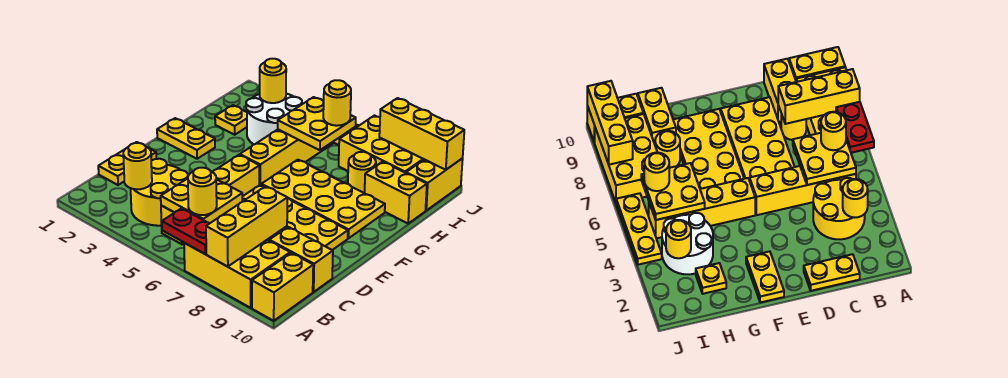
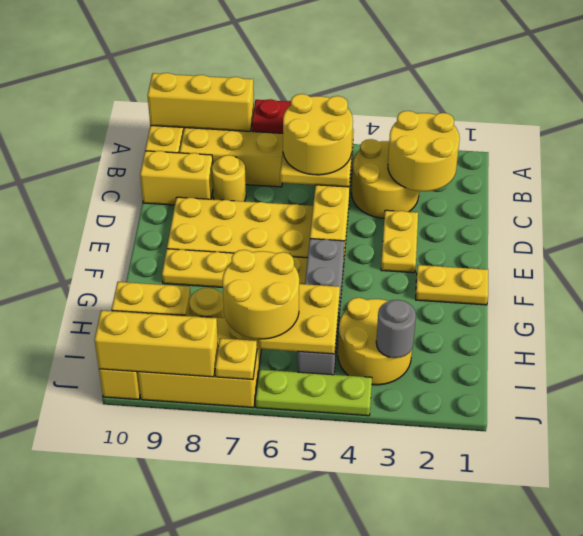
yellow 1x3 brick [206,186,287,267] -> yellow 1x3 brick turned to [148,73,254,131]
yellow 1x1 round brick [123,143,152,189] -> yellow 2x2 round brick [388,111,460,191]
yellow 1x1 round brick [188,168,217,215] -> yellow 2x2 round brick [283,94,353,175]
yellow 1x2 plate [98,142,156,185] -> yellow 1x2 plate moved to [381,210,418,273]
yellow 1x4 brick [240,130,333,185] -> grey 1x4 brick [298,239,344,375]
yellow 2x4 plate [261,160,385,238] -> yellow 1x4 plate [162,249,308,287]
yellow 1x1 plate [215,105,247,135] -> yellow 1x1 plate moved to [215,338,257,380]
white 2x2 round brick [246,94,302,144] -> yellow 2x2 round brick [338,298,412,385]
yellow 1x1 round brick [260,59,286,103] -> grey 1x1 round brick [376,300,416,358]
yellow 1x1 round brick [323,80,351,126] -> yellow 2x2 round brick [223,250,299,339]
yellow 1x3 plate [616,193,662,265] -> lime 1x3 plate [256,370,372,416]

